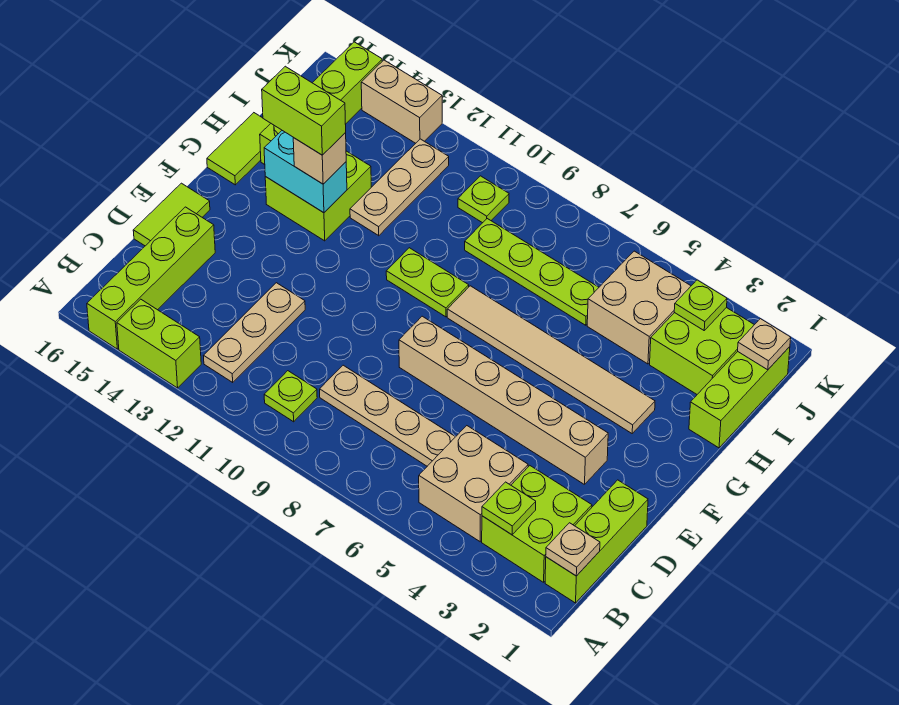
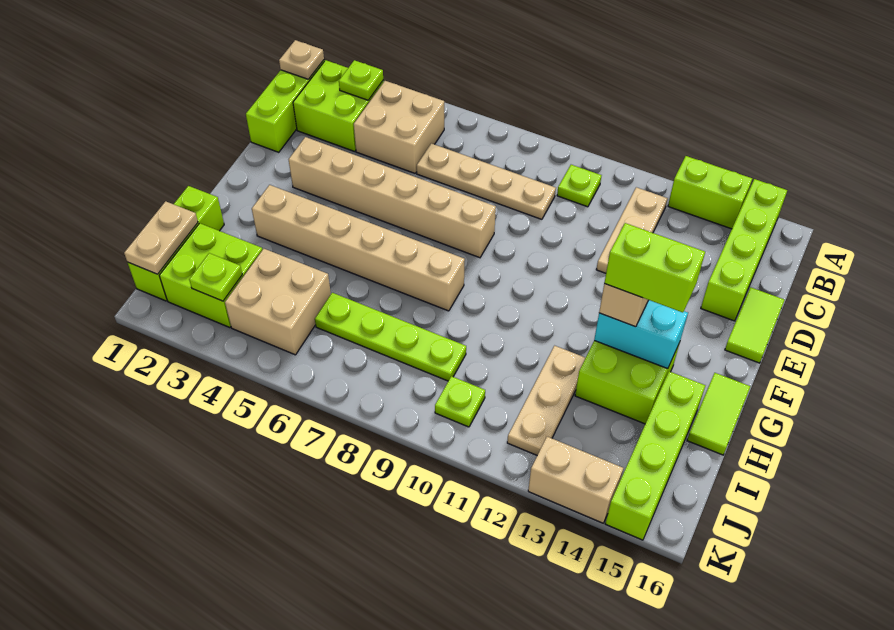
tan 1x6 tile [447,286,655,433] -> tan 1x6 brick [252,185,465,311]
lime 1x2 plate [386,248,469,317] -> none
tan 1x1 plate [738,319,791,370] -> tan 1x2 plate [124,201,198,274]

